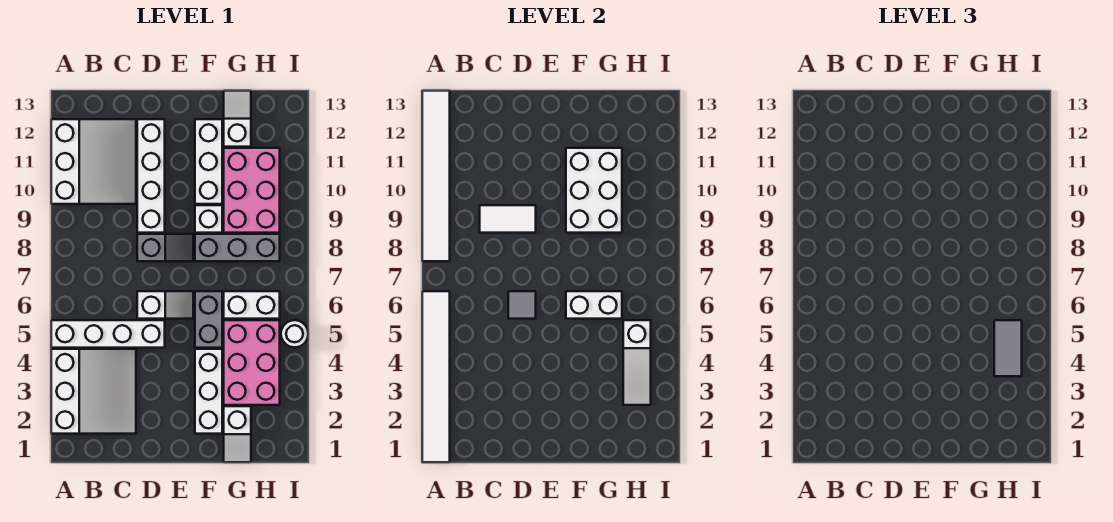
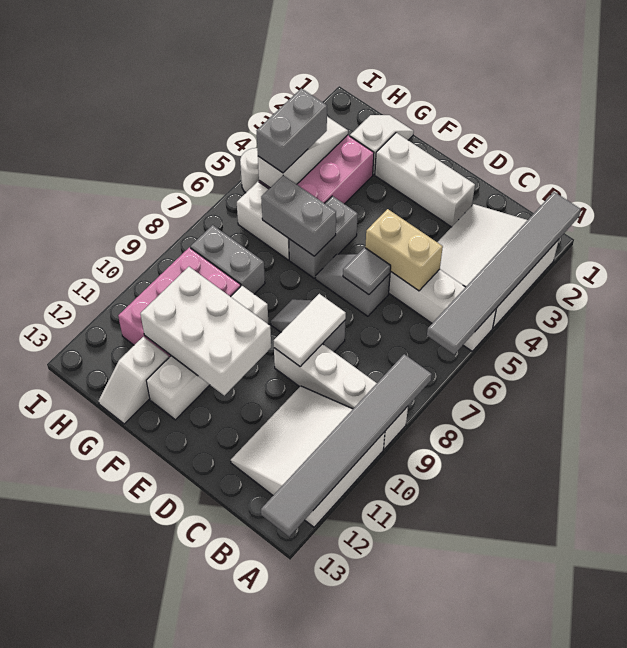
white 1x6 tile [422,291,450,462] -> grey 1x6 tile [427,192,581,354]
white 1x6 tile [422,91,450,261] -> grey 1x6 tile [261,354,432,537]
none -> tan 1x2 brick [365,209,443,291]
white 1x2 tile [480,205,536,233] -> white 1x2 tile turned to [274,294,346,366]
white 1x2 slope [137,291,193,319] -> grey 1x2 slope [316,254,390,316]
white 1x4 brick [137,119,165,233] -> white 1x4 brick turned to [274,344,408,449]
white 1x3 brick [195,349,222,434] -> white 1x3 brick turned to [375,133,475,227]
white 1x2 brick [566,291,622,319] -> grey 1x2 brick [261,175,336,256]
grey 1x3 brick [195,234,280,261] -> grey 1x2 brick [190,225,265,294]
white 2x3 brick [566,148,622,233] -> white 2x3 brick turned to [140,267,271,395]
grey 1x2 tile [994,320,1022,376] -> grey 1x2 brick [257,88,327,173]

